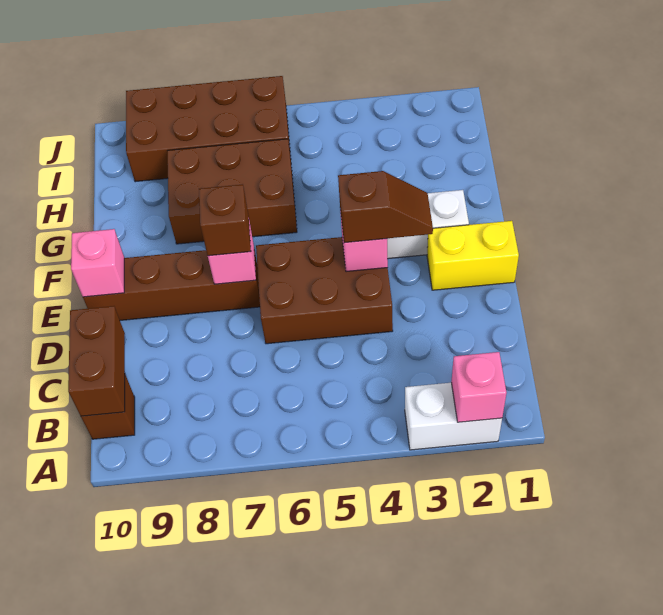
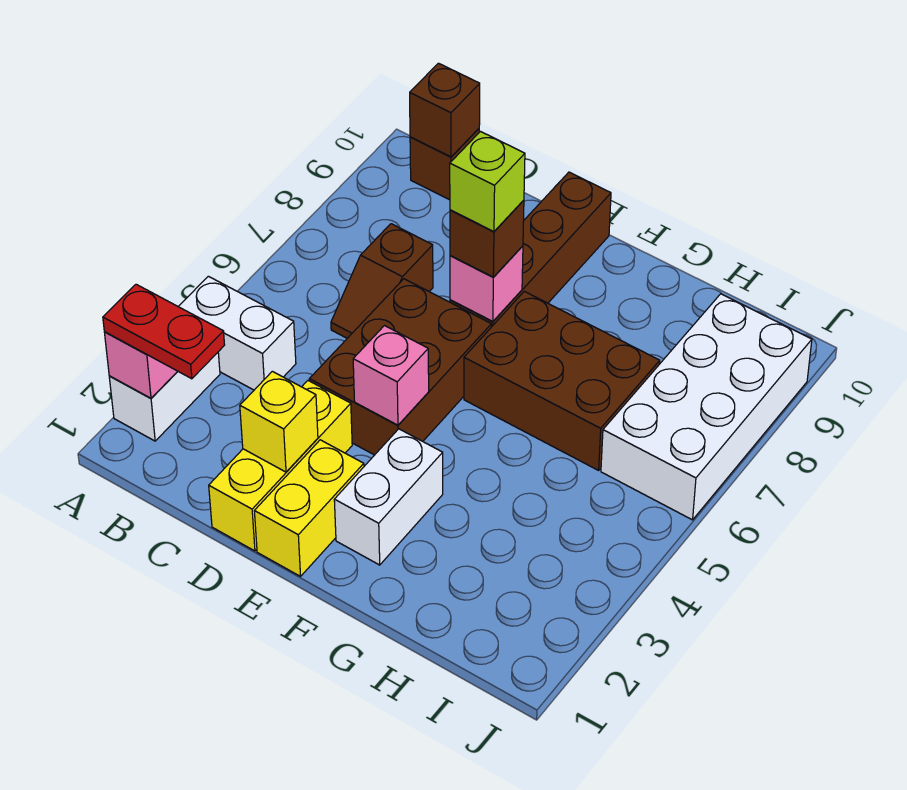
none -> red 1x2 plate [103,284,225,379]
none -> white 1x2 brick [178,276,296,390]
brown 1x2 brick [68,306,125,416] -> brown 1x1 brick [410,63,480,157]
none -> yellow 1x3 brick [209,381,352,551]
none -> yellow 1x1 brick [240,371,318,472]
brown 1x2 slope [338,171,433,243] -> brown 1x2 slope moved to [331,224,433,338]
none -> lime 1x1 brick [450,132,525,232]
pink 1x1 brick [71,229,124,297] -> none
brown 2x3 brick [167,139,297,244] -> brown 2x3 brick turned to [464,291,660,470]
brown 2x4 brick [126,76,291,182] -> white 2x4 brick [601,294,812,520]

